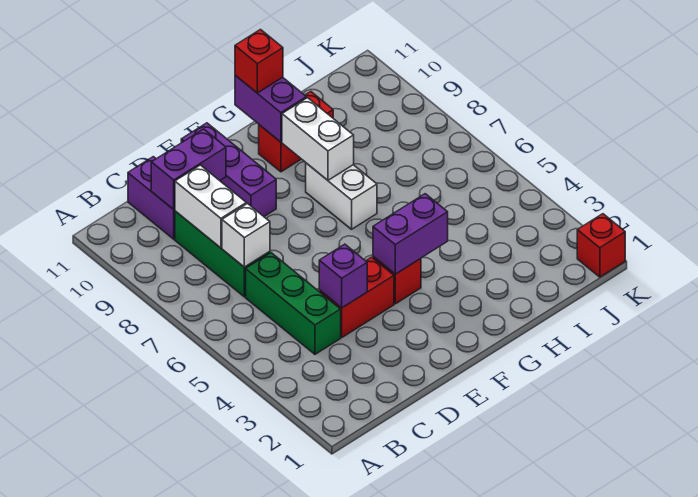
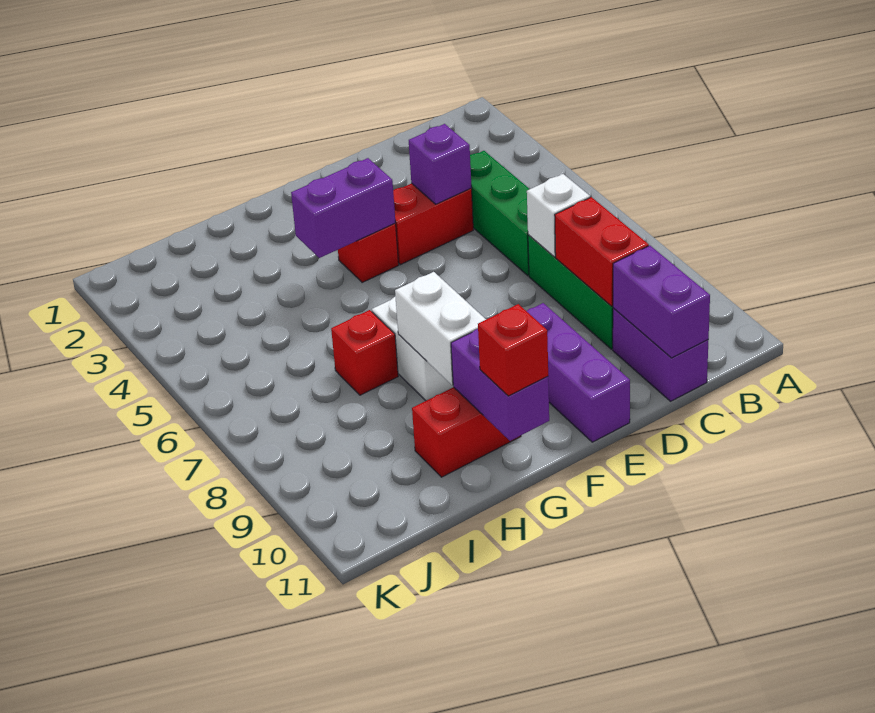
white 1x2 brick [175,165,246,248] -> red 1x2 brick [555,197,649,306]
purple 1x2 brick [151,129,226,209] -> purple 1x2 brick turned to [613,246,710,358]
red 1x1 brick [577,214,625,277] -> red 1x1 brick moved to [331,310,398,395]

